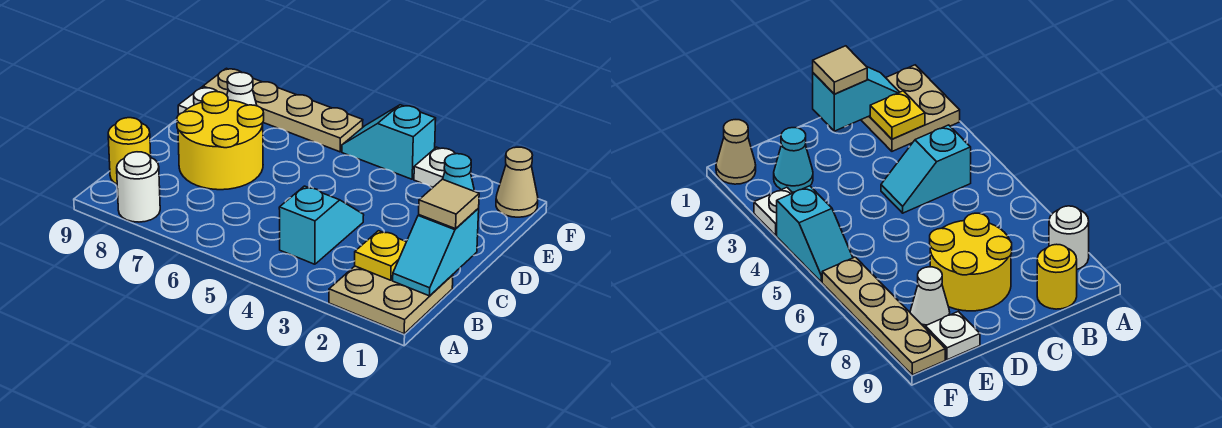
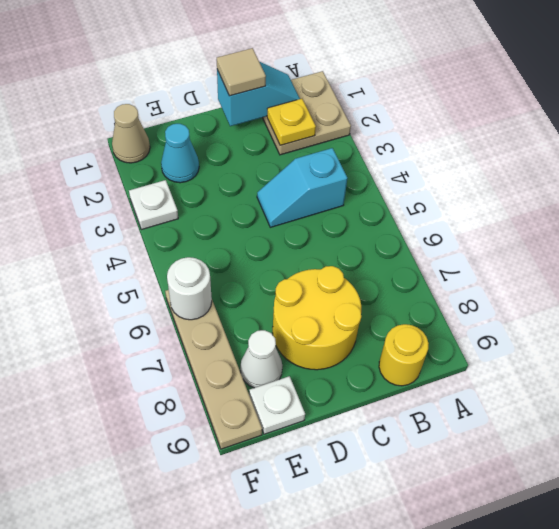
white 1x1 round brick [117,152,160,222] -> white 1x1 round brick moved to [167,257,212,320]
cyan 1x2 slope [342,105,436,179] -> none

